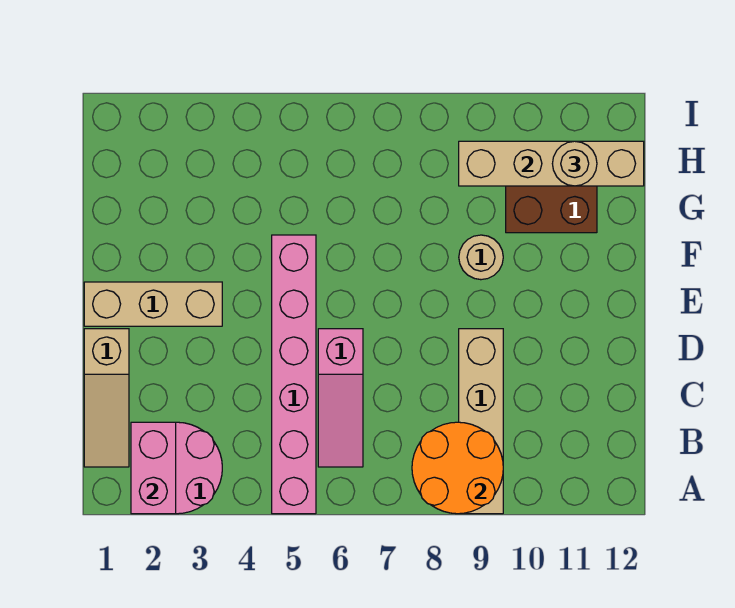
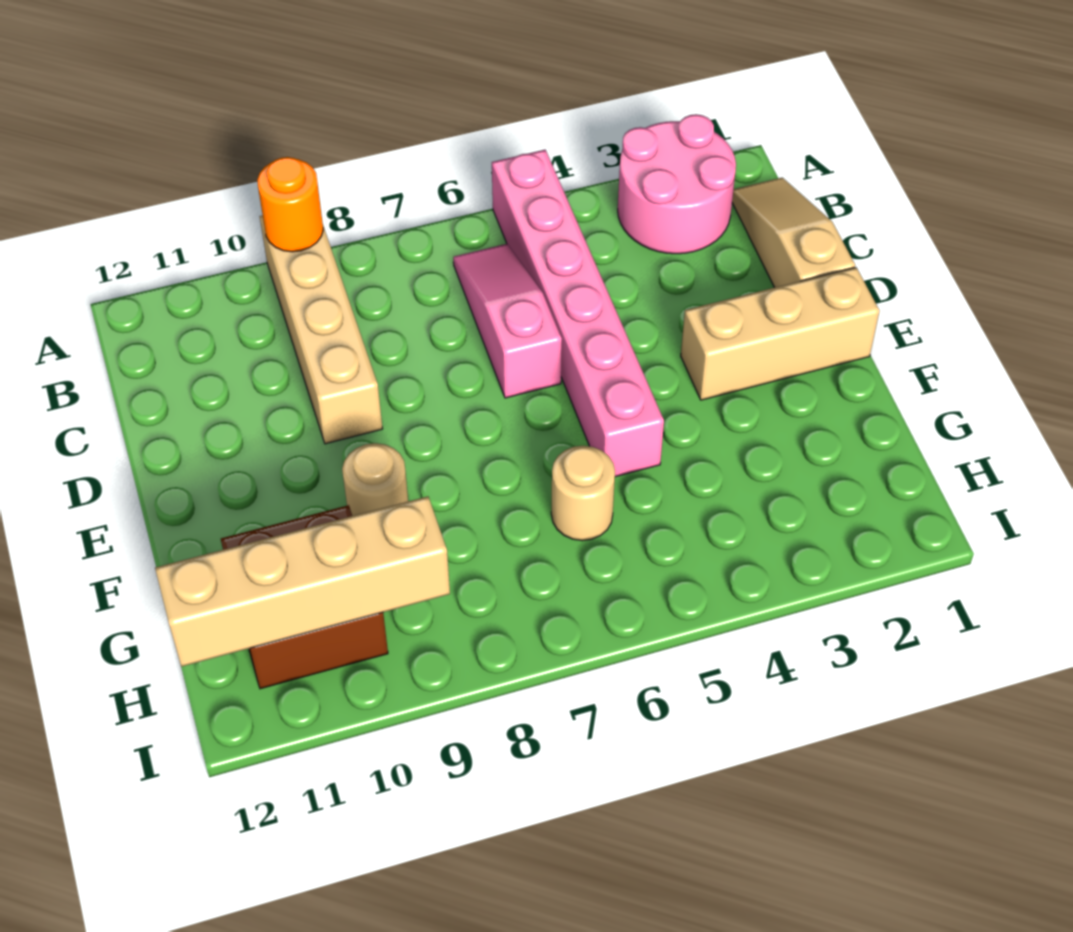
pink 1x2 brick [131,422,176,514] -> none
orange 2x2 round brick [412,422,503,514] -> orange 1x1 round brick [257,157,323,252]
tan 1x1 round brick [552,141,597,186] -> tan 1x1 round brick moved to [551,446,615,541]

